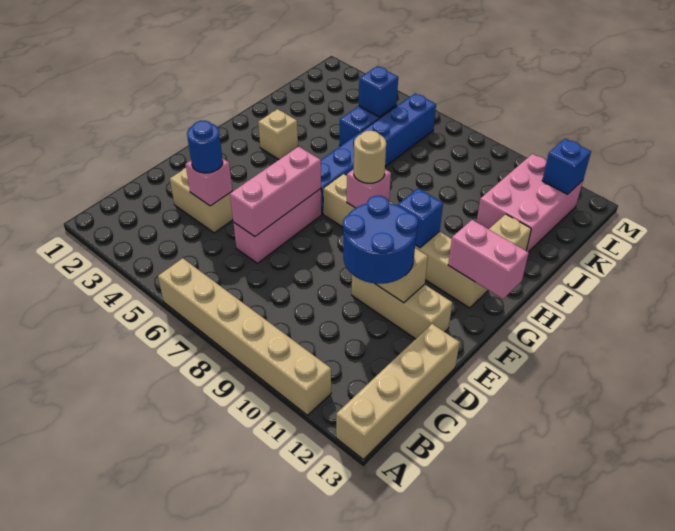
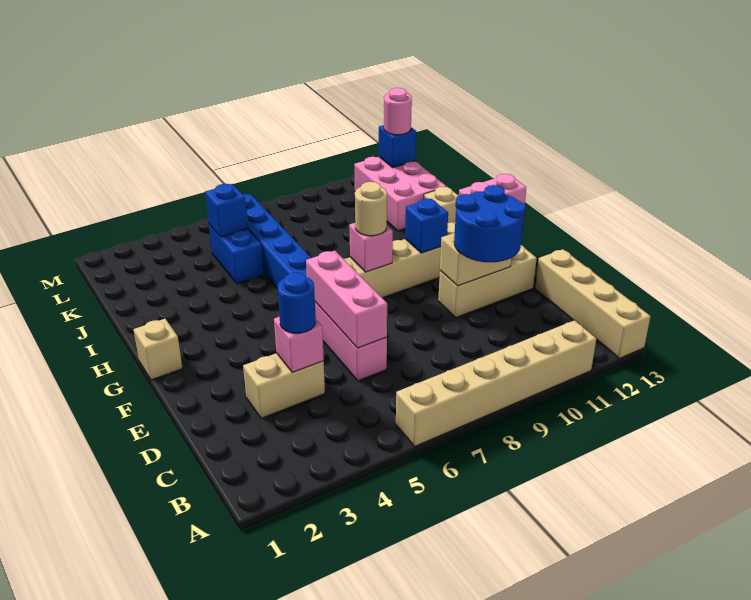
tan 1x1 brick [258,109,298,159] -> tan 1x1 brick moved to [134,319,183,380]
none -> pink 1x1 round brick [384,88,412,135]

